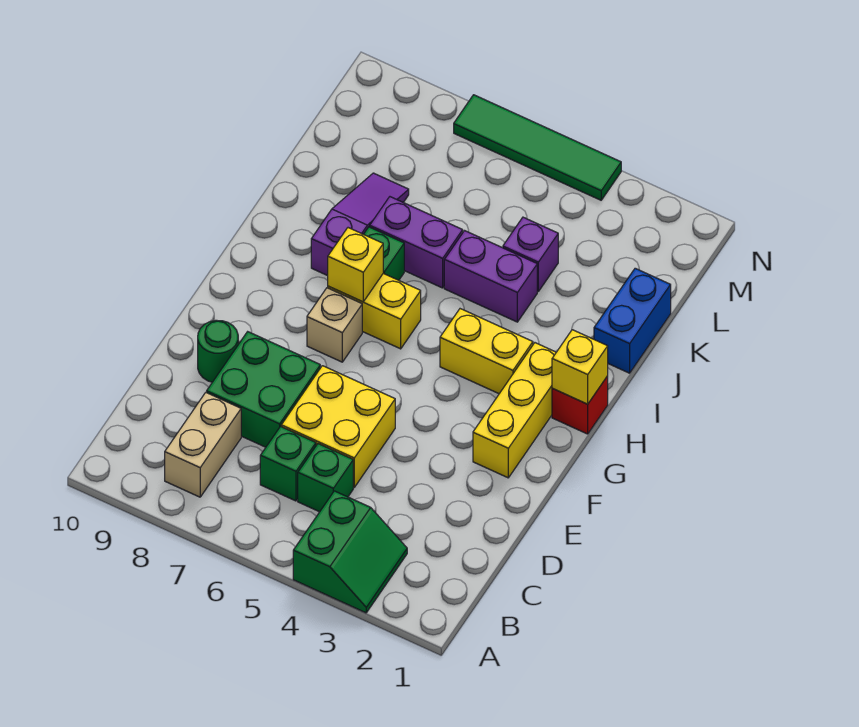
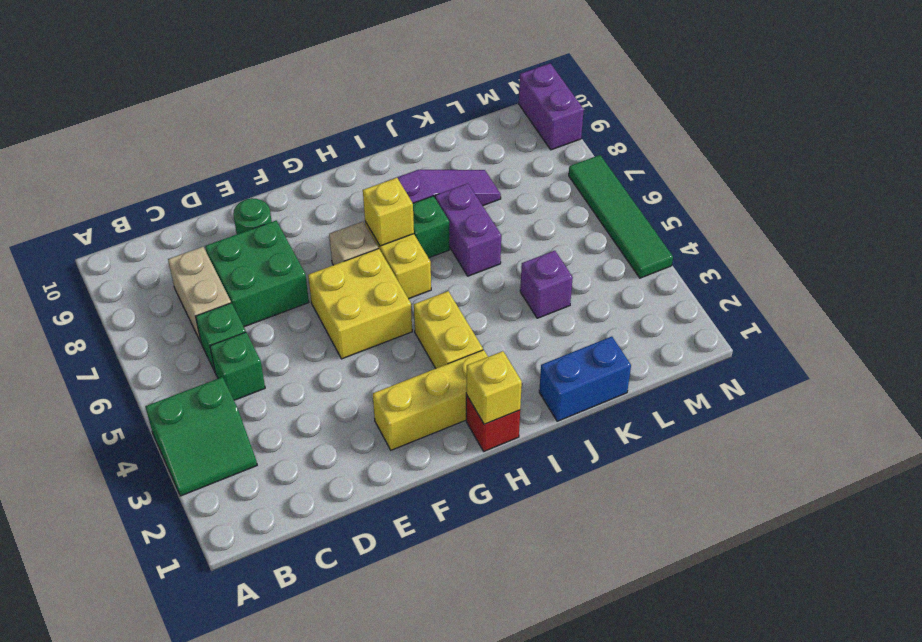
tan 1x2 brick [165,392,241,497] -> tan 1x2 brick turned to [168,247,231,342]
yellow 2x2 brick [281,366,395,487] -> yellow 2x2 brick moved to [308,249,412,359]
purple 1x2 brick [444,231,537,322] -> purple 1x2 brick moved to [519,63,584,150]

